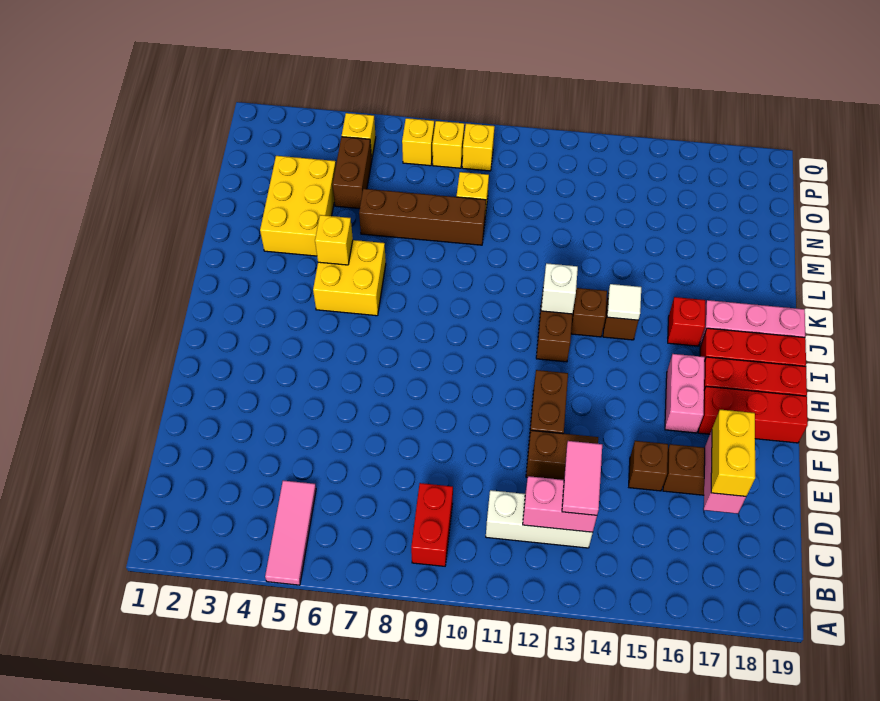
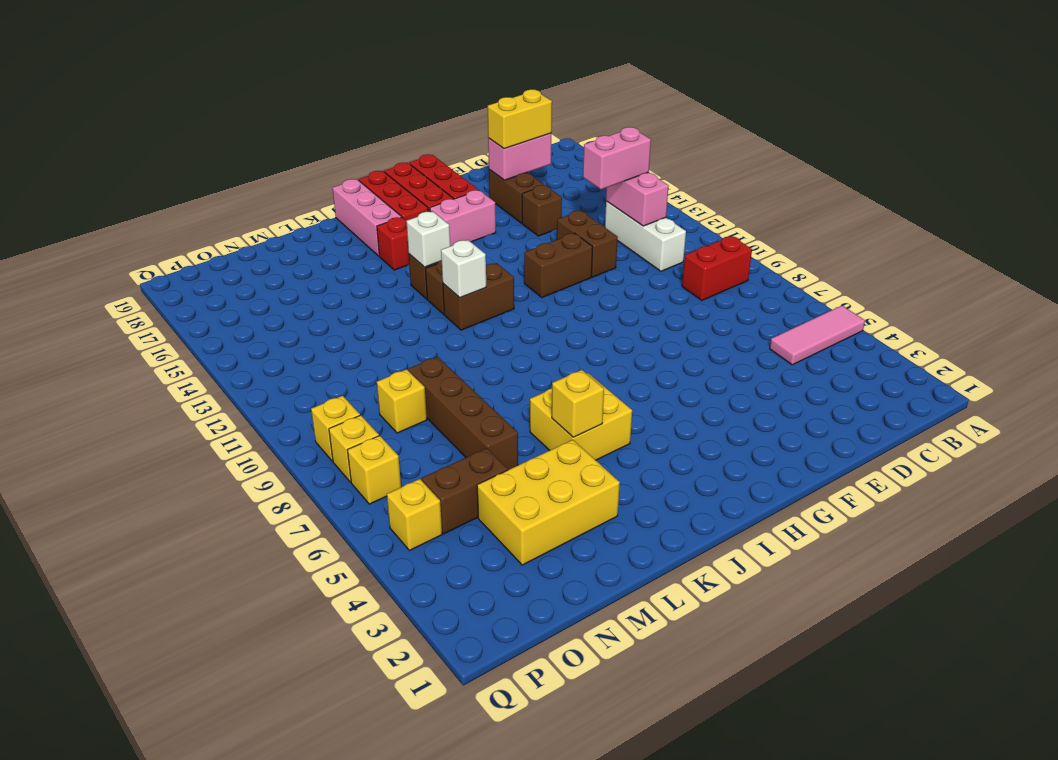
pink 1x2 tile [562,441,602,515] -> pink 1x2 brick [583,127,651,190]
white 1x1 tile [607,284,641,320] -> white 1x1 brick [406,211,450,267]

